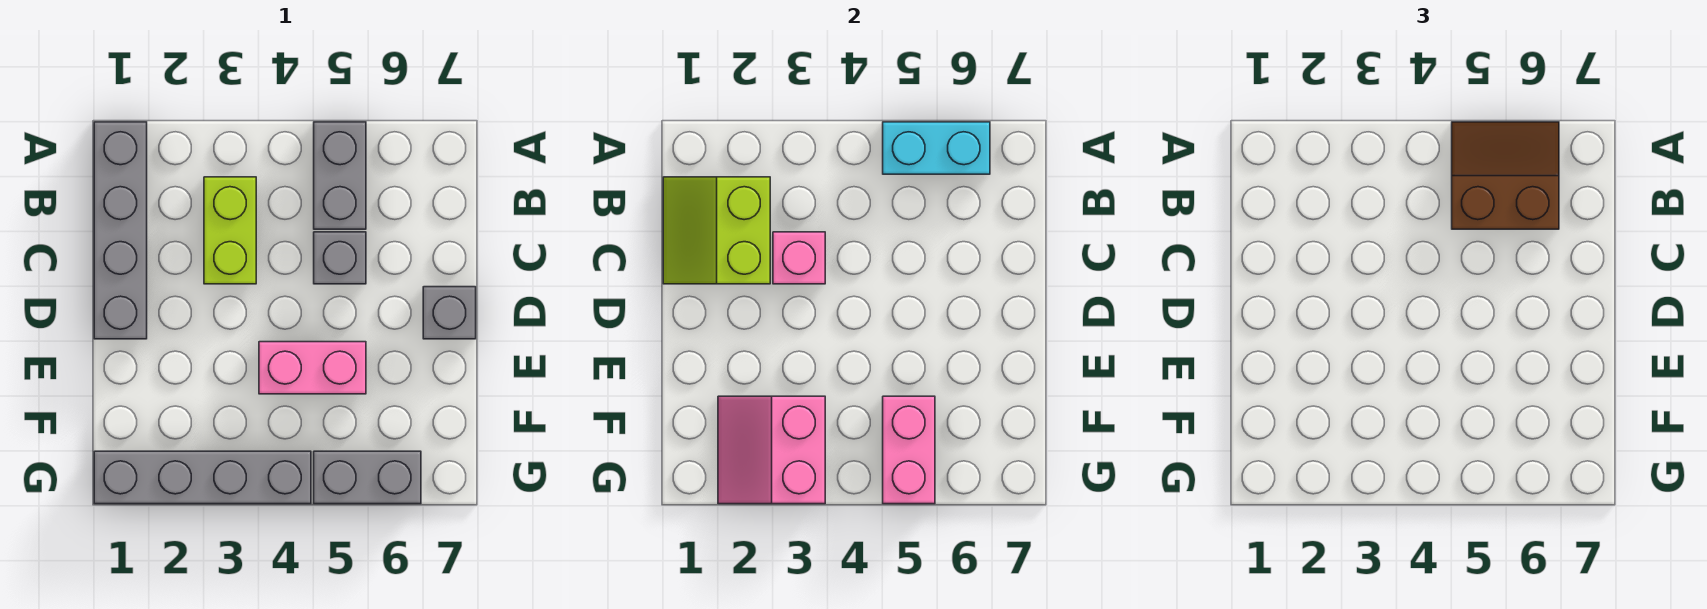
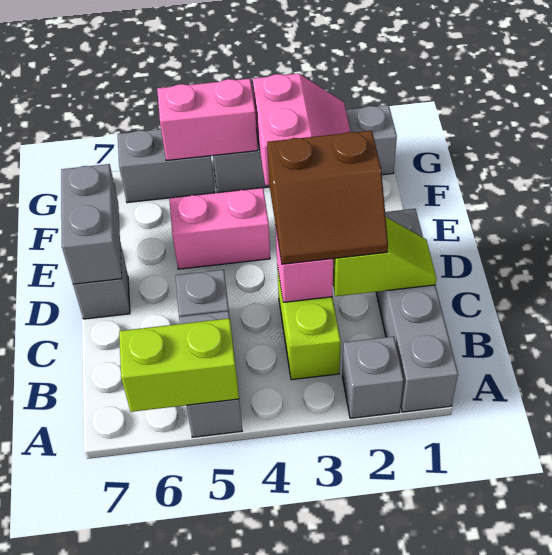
none -> grey 1x1 brick [342,336,404,418]
cyan 1x2 brick [883,122,990,174] -> lime 1x2 brick [119,318,239,412]
brown 2x2 slope [1452,122,1559,229] -> brown 2x2 slope moved to [267,131,388,264]
lime 2x2 slope [663,177,770,284] -> lime 1x2 slope [333,217,436,296]
none -> grey 1x2 brick [61,164,122,284]
pink 1x2 brick [883,396,935,504] -> pink 1x2 brick turned to [157,79,258,161]

